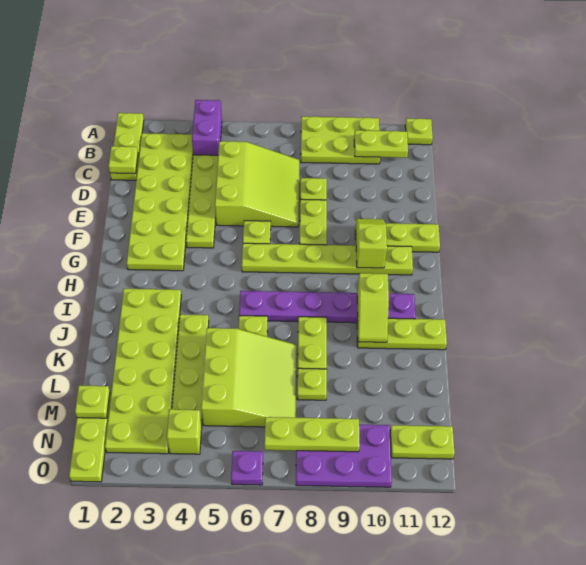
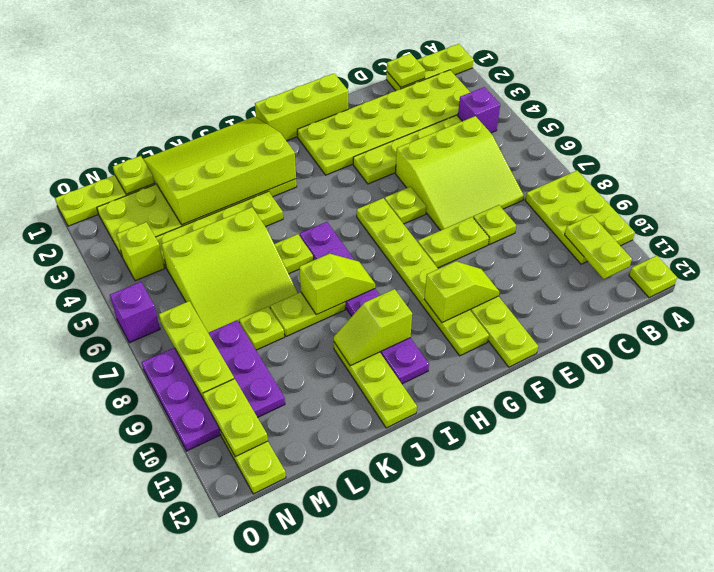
purple 1x2 brick [192,100,222,155] -> purple 1x1 brick [458,87,500,133]
none -> lime 1x3 brick [255,74,348,141]
none -> lime 3x4 slope [143,117,296,225]
none -> lime 1x2 slope [299,253,375,315]
purple 2x3 plate [296,425,392,487] -> purple 3x3 plate [142,320,285,451]
none -> lime 1x2 plate [203,379,268,457]
purple 1x1 plate [231,451,263,485] -> purple 1x1 brick [110,282,160,343]

